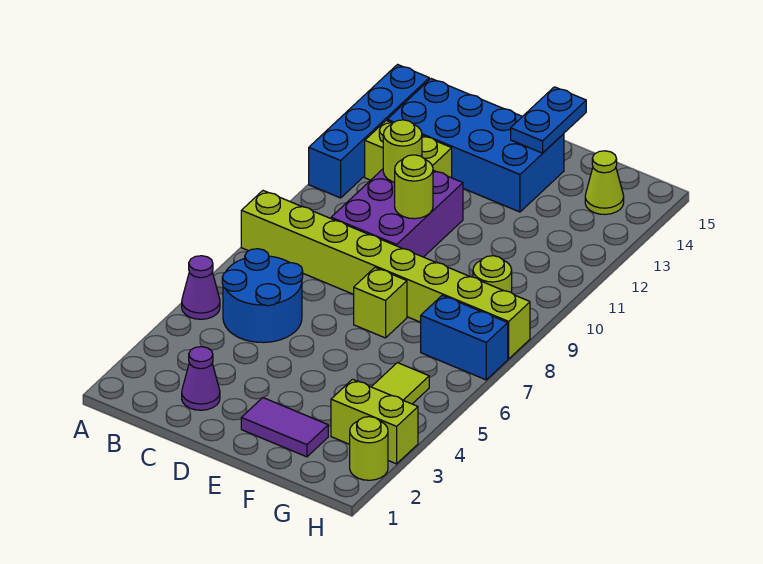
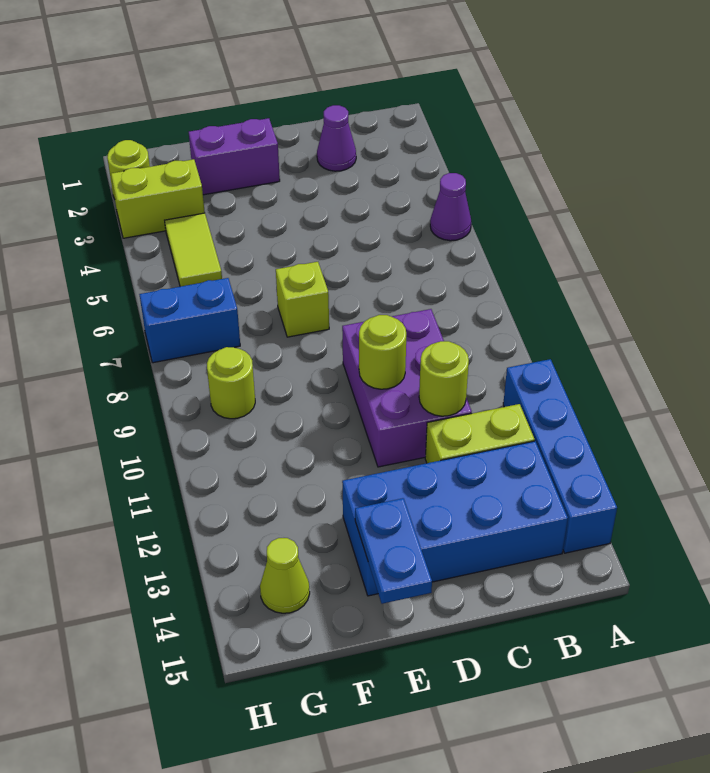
lime 1x8 brick [241,191,530,359] -> none
blue 2x2 round brick [222,249,303,343] -> none
purple 1x2 tile [241,398,328,457] -> purple 1x2 brick [189,118,280,195]

